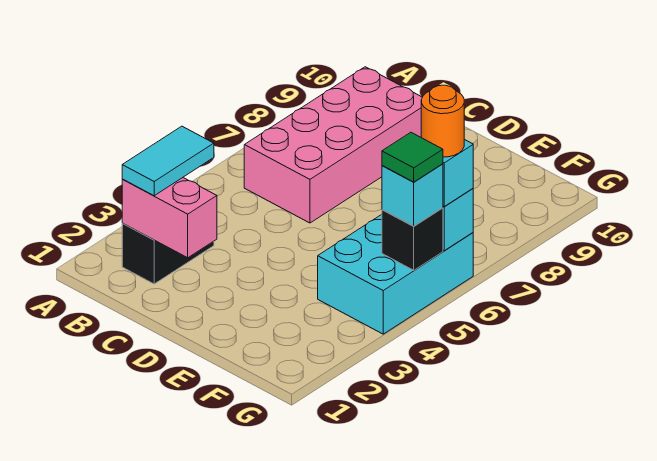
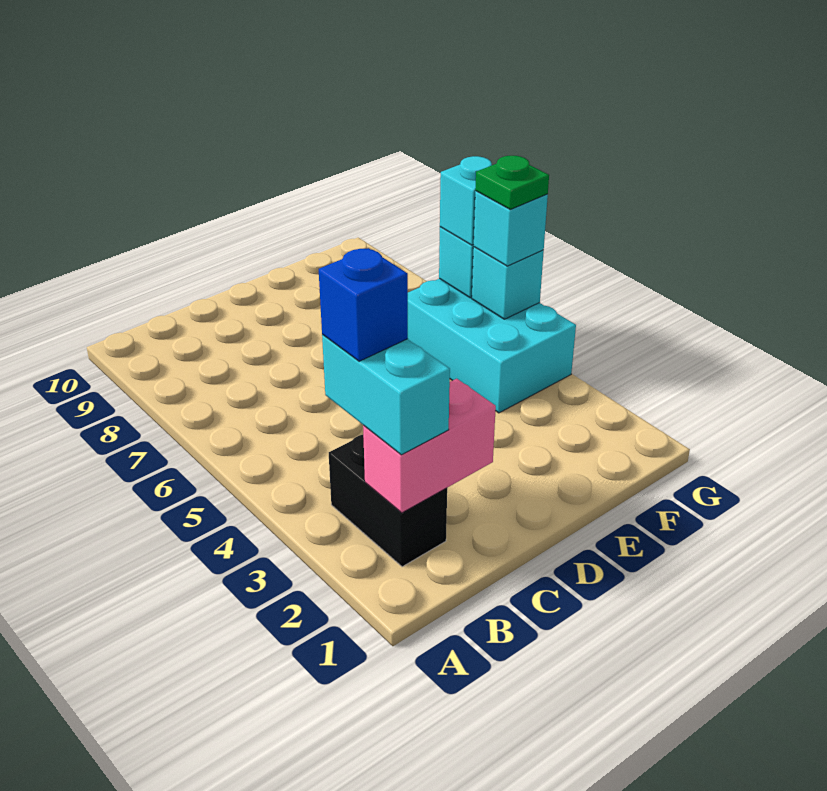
cyan 1x2 tile [122,126,214,196] -> cyan 1x2 brick [322,334,450,455]
none -> blue 1x1 brick [319,248,408,361]
pink 2x4 brick [244,67,422,223] -> none
black 1x1 brick [382,208,443,270] -> cyan 1x1 brick [472,247,544,319]
green 1x1 tile [382,132,443,182] -> green 1x1 plate [475,156,549,209]
orange 1x1 round brick [421,85,464,157] -> none

